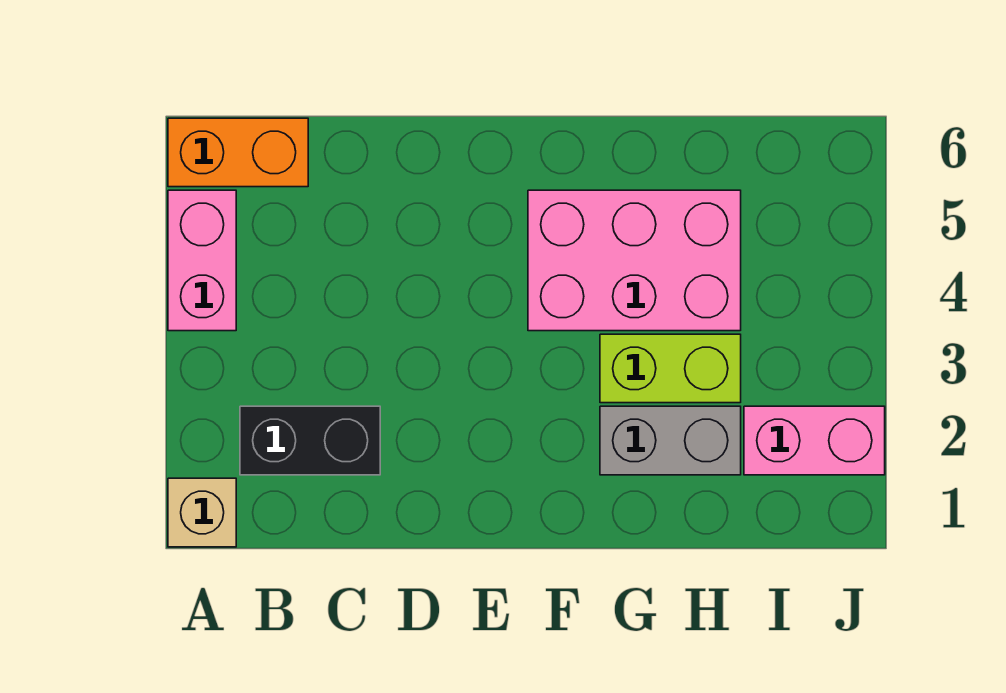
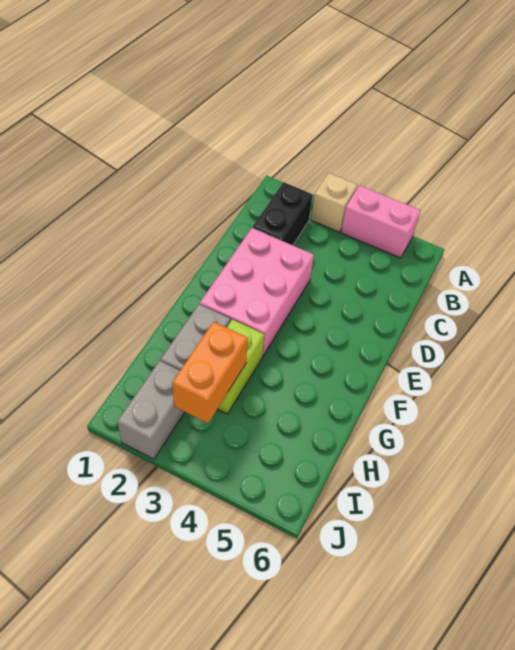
tan 1x1 brick [168,478,236,547] -> tan 1x1 brick moved to [311,173,358,232]
orange 1x2 brick [168,118,308,187] -> orange 1x2 brick moved to [172,322,248,423]
pink 2x3 brick [528,190,741,331] -> pink 2x3 brick moved to [200,228,314,356]
pink 1x2 brick [744,406,885,475] -> grey 1x2 brick [117,361,185,459]

